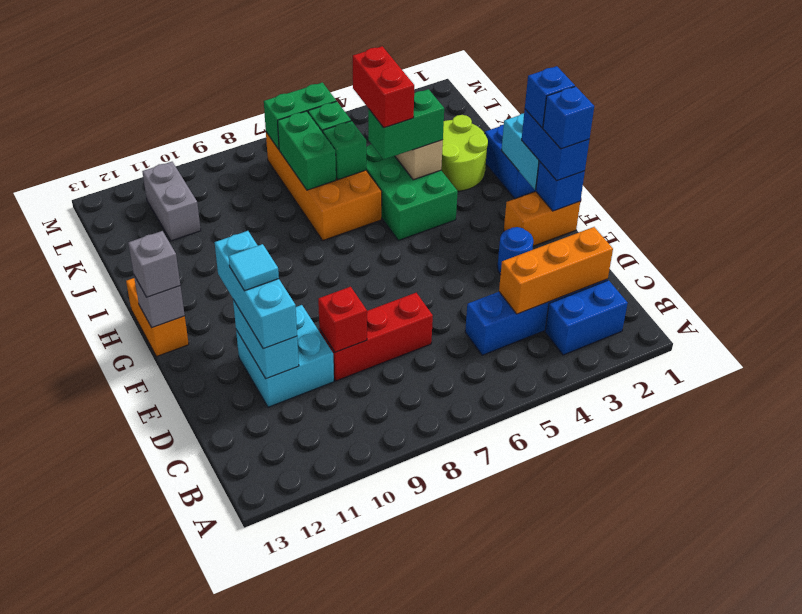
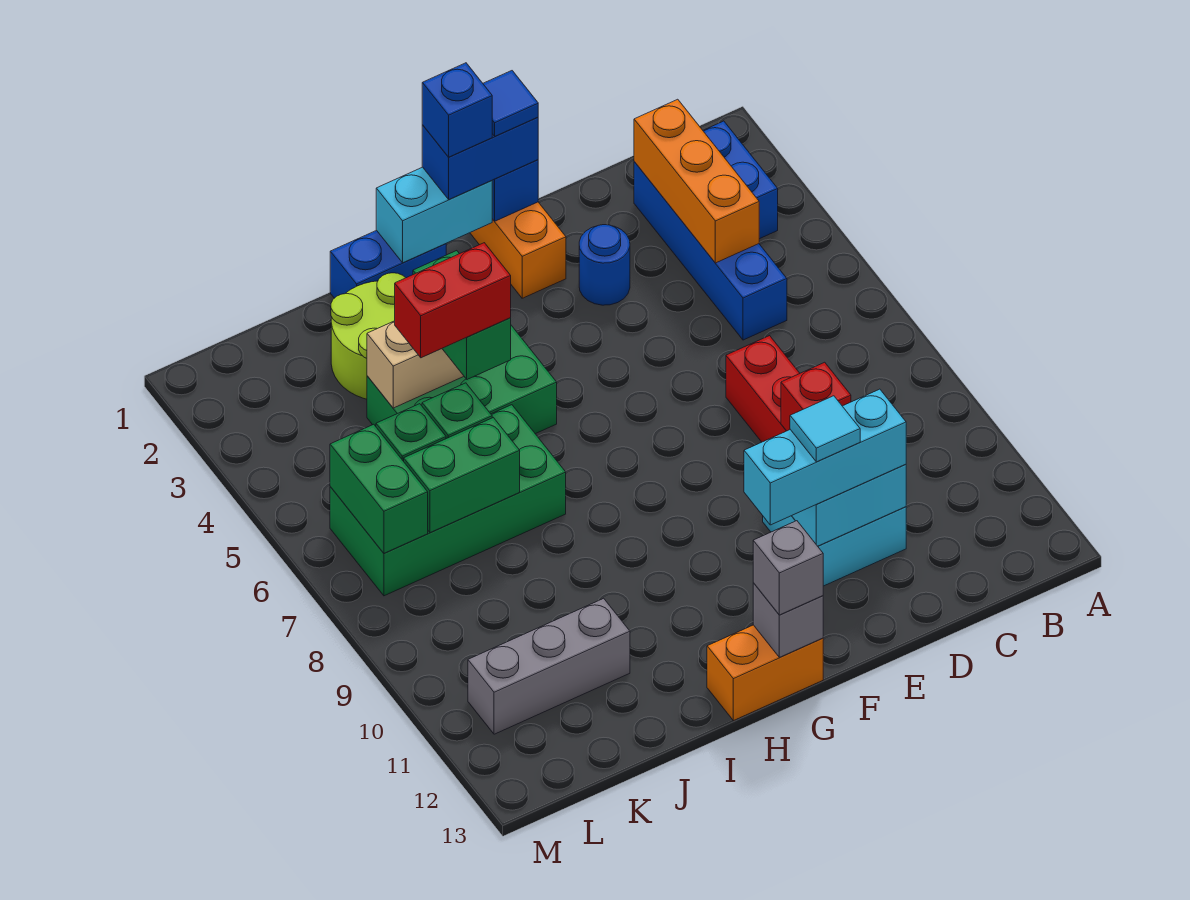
blue 1x1 brick [543,86,594,149] -> blue 1x1 tile [483,71,538,136]
orange 2x4 brick [266,132,382,240] -> green 2x4 brick [330,405,566,596]
grey 1x2 brick [142,162,201,241] -> grey 1x3 brick [468,598,630,734]

